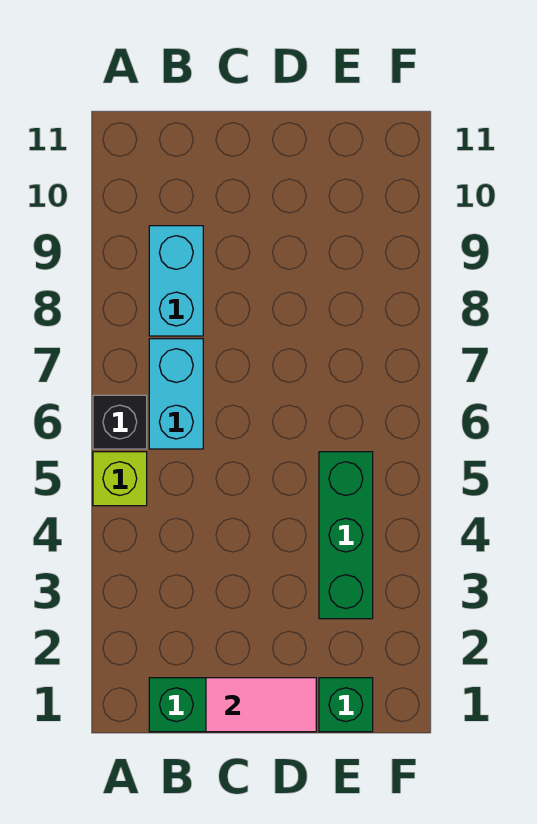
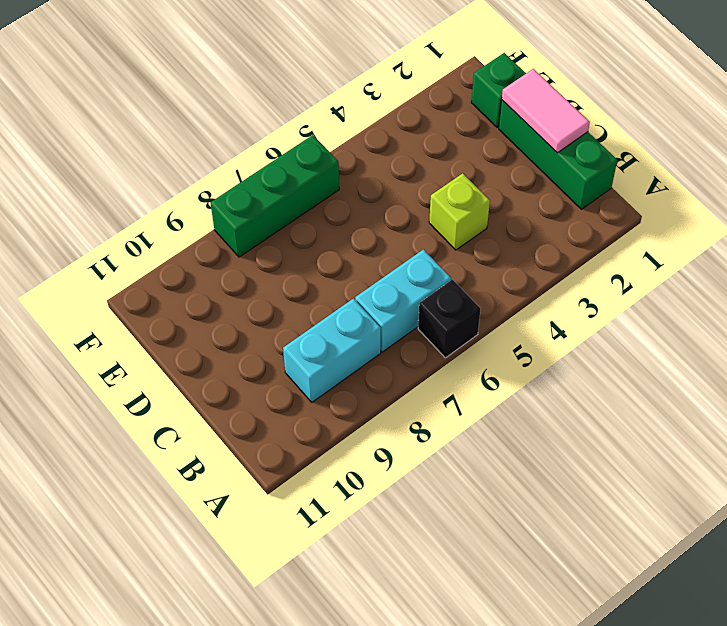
lime 1x1 brick [93,452,147,506] -> lime 1x1 brick moved to [429,173,490,250]
green 1x3 brick [319,452,373,619] -> green 1x3 brick moved to [211,135,339,257]

